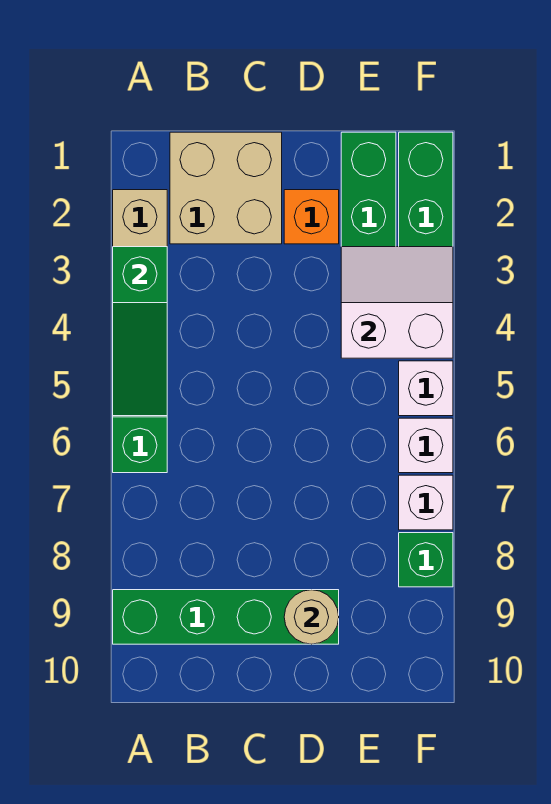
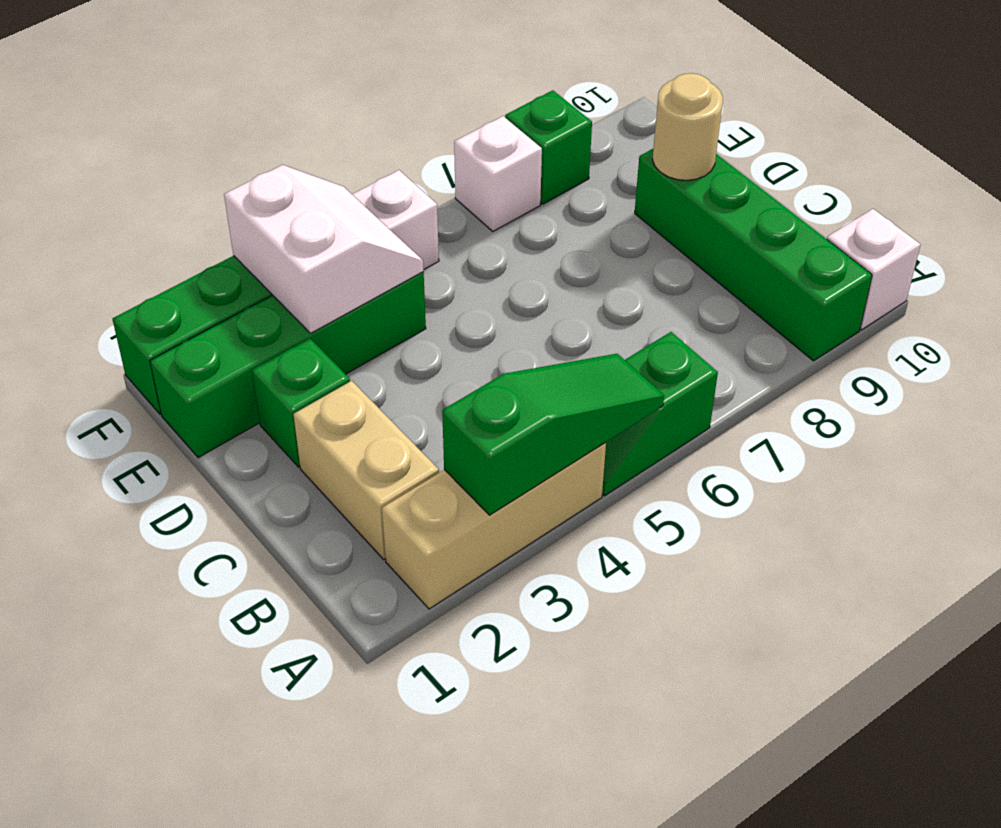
tan 2x2 brick [170,132,282,244] -> tan 1x2 brick [293,381,439,559]
orange 1x1 brick [284,190,339,244] -> green 1x1 brick [252,338,350,467]
white 2x2 slope [341,247,453,358] -> white 2x2 slope turned to [224,165,424,333]
white 1x1 brick [399,418,453,473] -> white 1x1 brick moved to [827,209,921,330]

